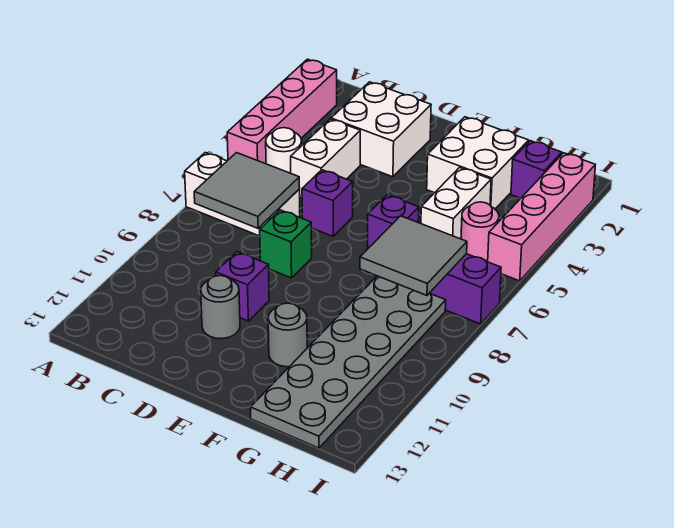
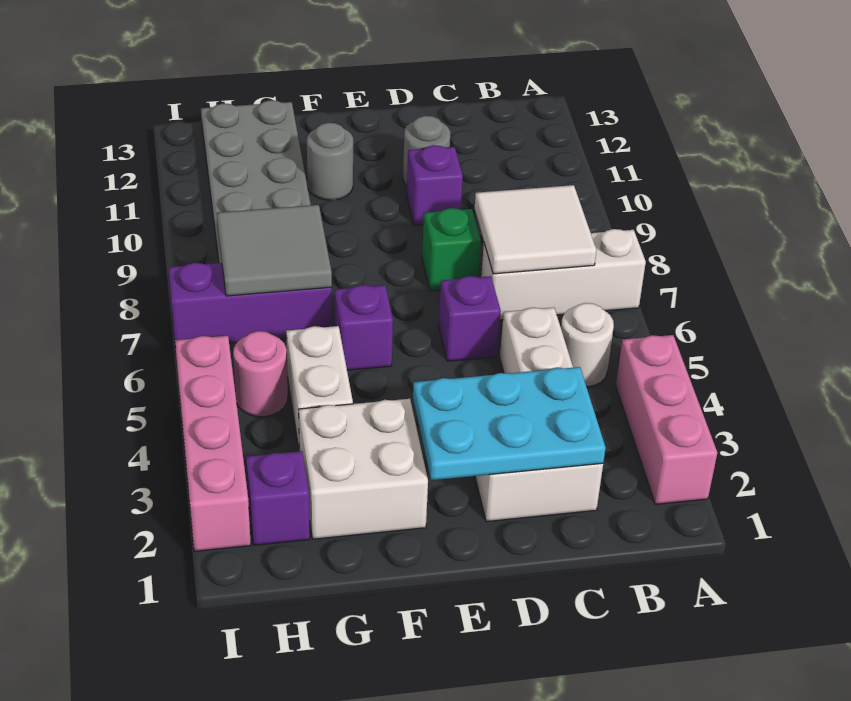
pink 1x4 brick [227,59,337,164] -> pink 1x3 brick [616,335,717,504]
grey 2x2 tile [194,153,300,228] -> white 2x2 tile [475,185,596,274]
none -> cyan 2x3 plate [413,367,606,480]

